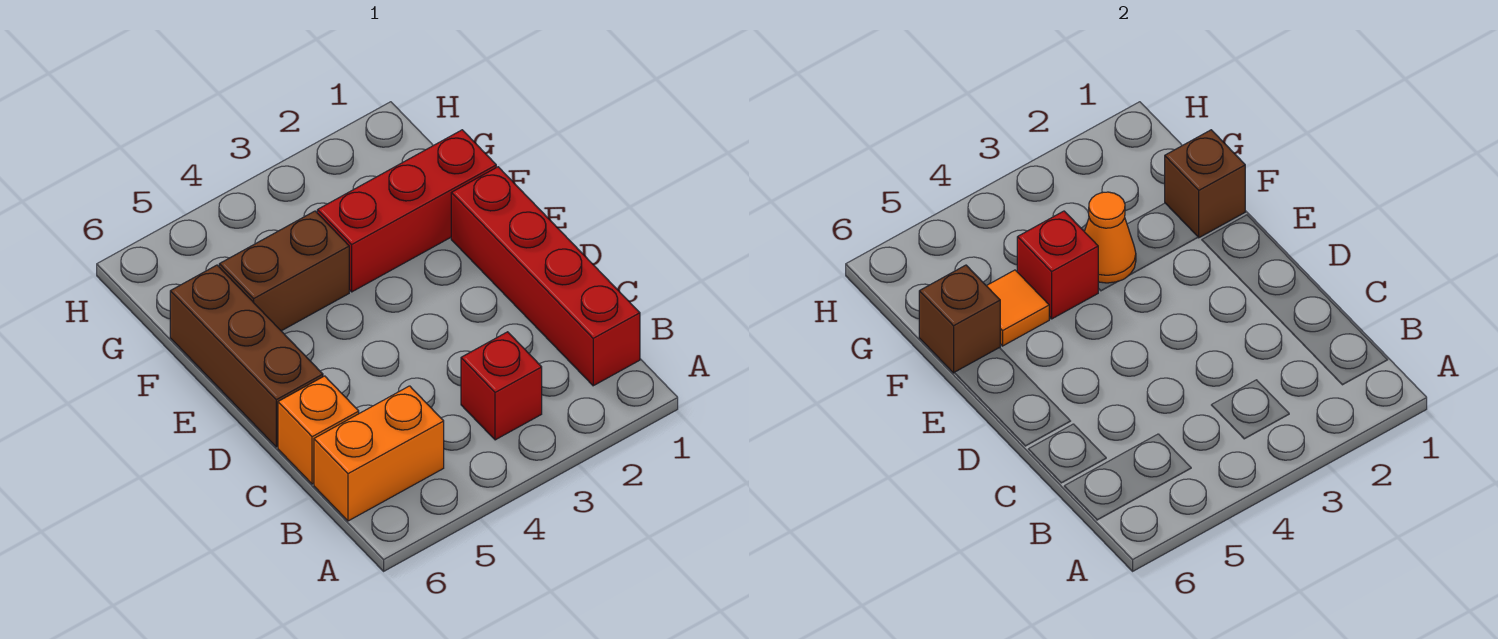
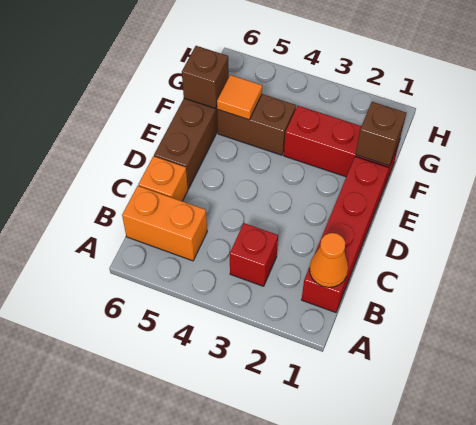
orange 1x1 cone [1084,192,1136,283] -> orange 1x1 cone moved to [310,233,348,287]
red 1x1 brick [1017,211,1098,319] -> none

